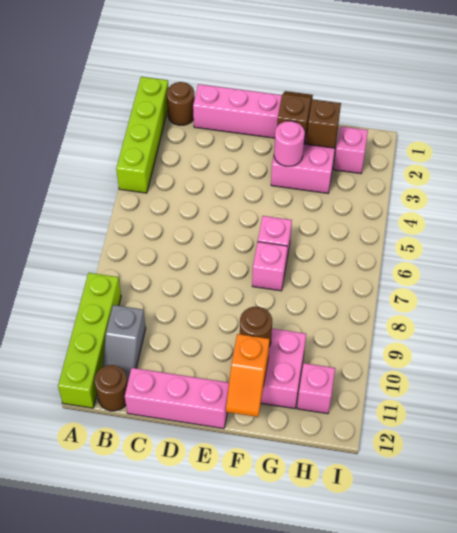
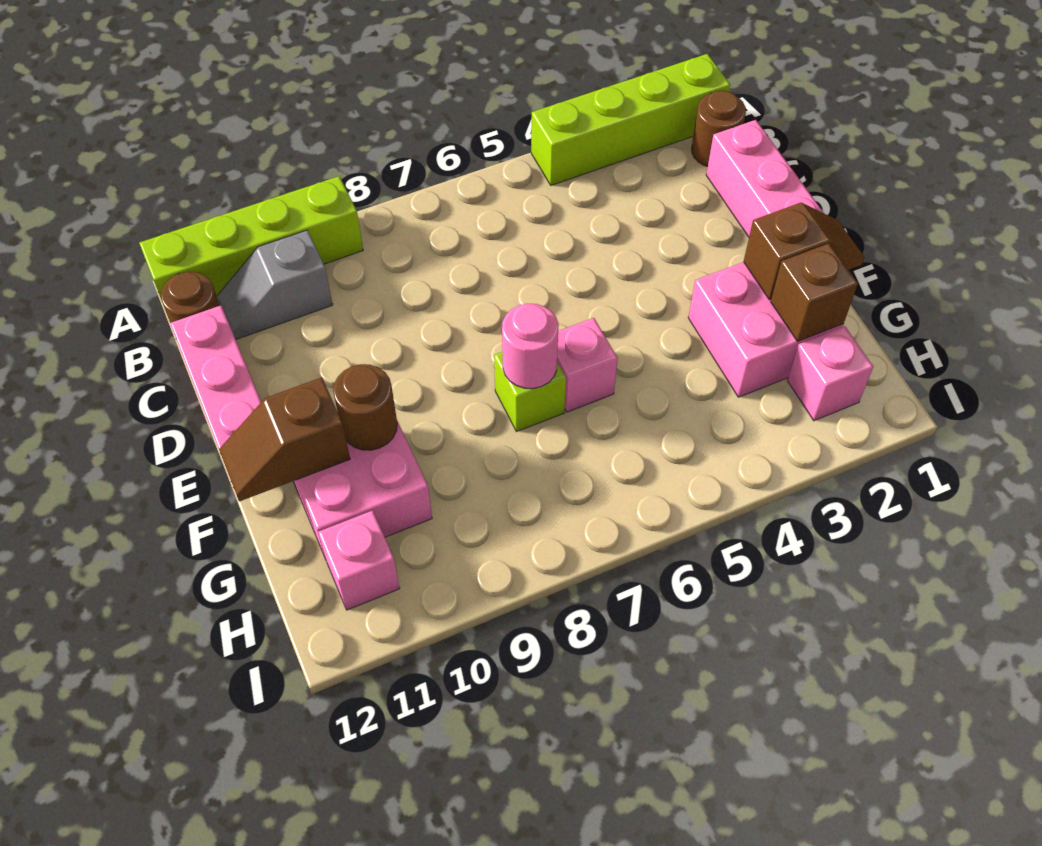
pink 1x1 round brick [274,121,305,166] -> pink 1x1 round brick moved to [502,304,559,389]
pink 1x1 brick [252,242,287,291] -> lime 1x1 brick [494,352,566,432]
orange 1x2 slope [226,334,270,417] -> brown 1x2 slope [219,377,350,501]

